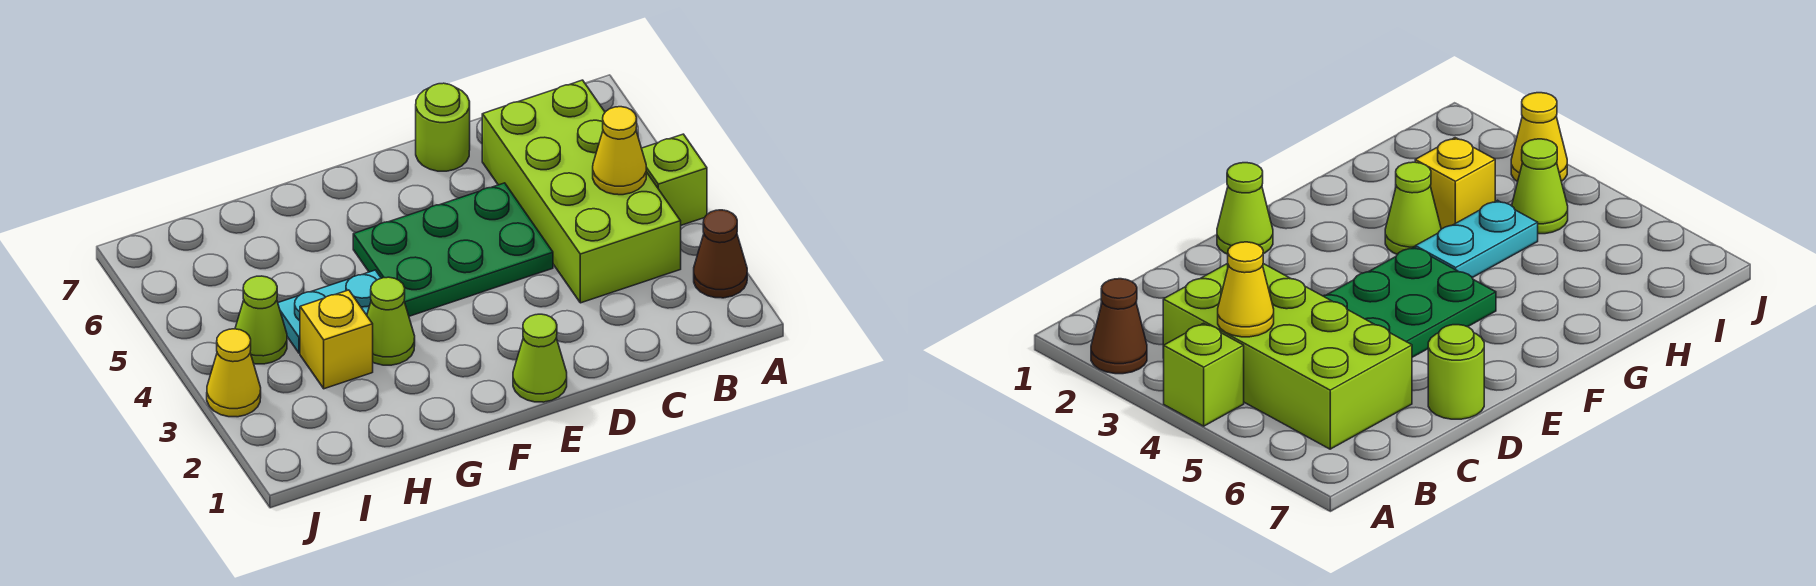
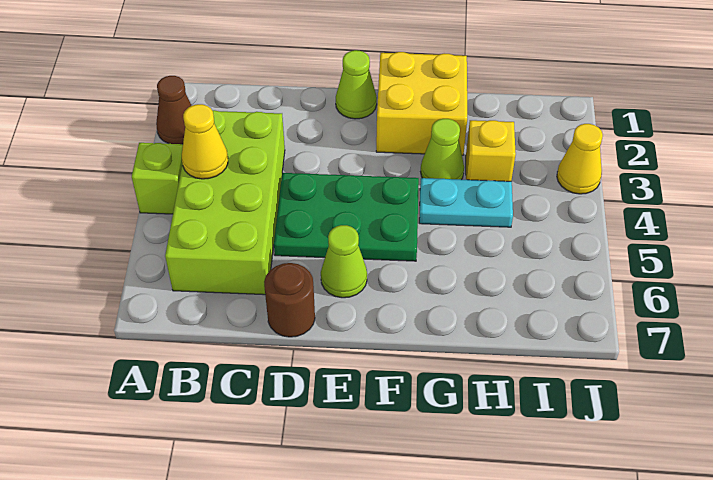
lime 1x1 round brick [416,83,470,171] -> brown 1x1 round brick [264,263,315,337]
none -> yellow 2x2 brick [376,52,467,155]
lime 1x1 cone [235,276,287,364] -> lime 1x1 cone moved to [321,225,367,298]

